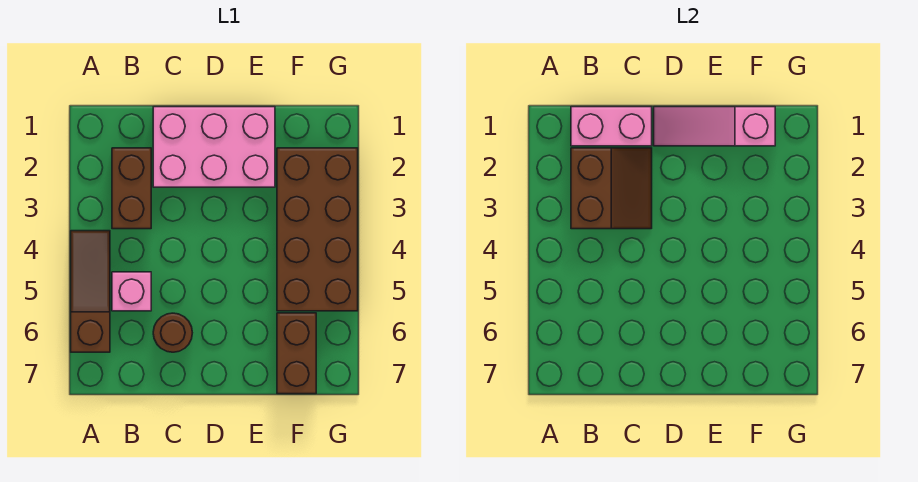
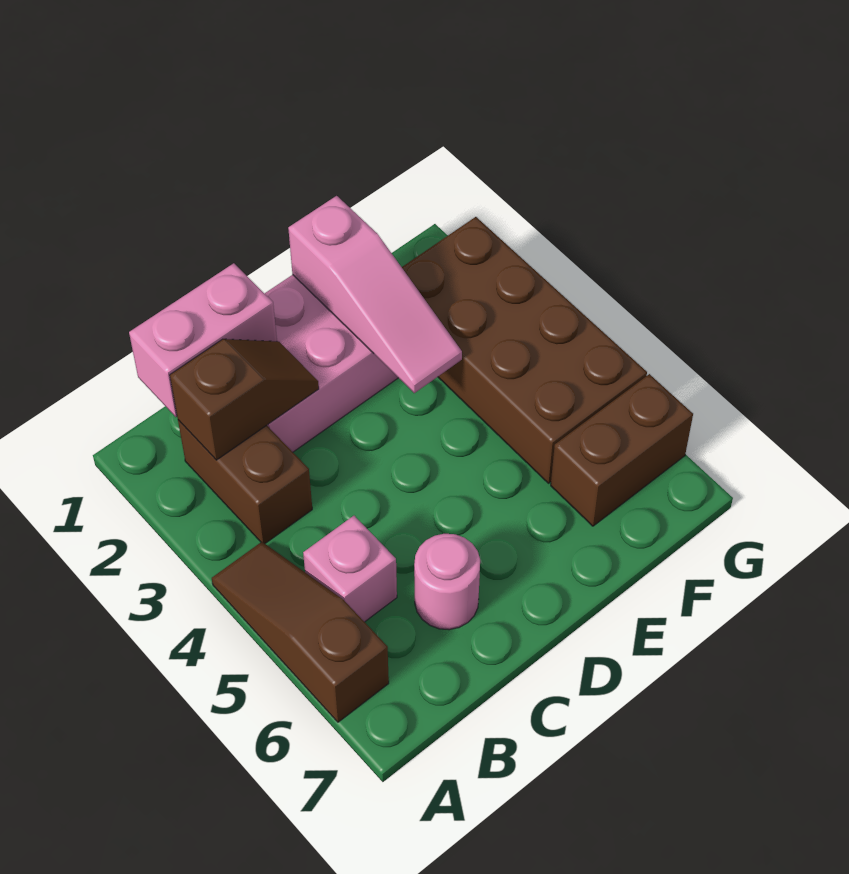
brown 2x2 slope [571,148,652,229] -> brown 1x2 slope [170,339,319,460]
brown 1x1 round brick [153,313,192,352] -> pink 1x1 round brick [414,534,480,630]
pink 1x3 slope [654,107,775,146] -> pink 1x3 slope turned to [288,196,462,393]
brown 1x2 brick [277,313,316,394] -> brown 1x2 brick turned to [551,374,693,526]

